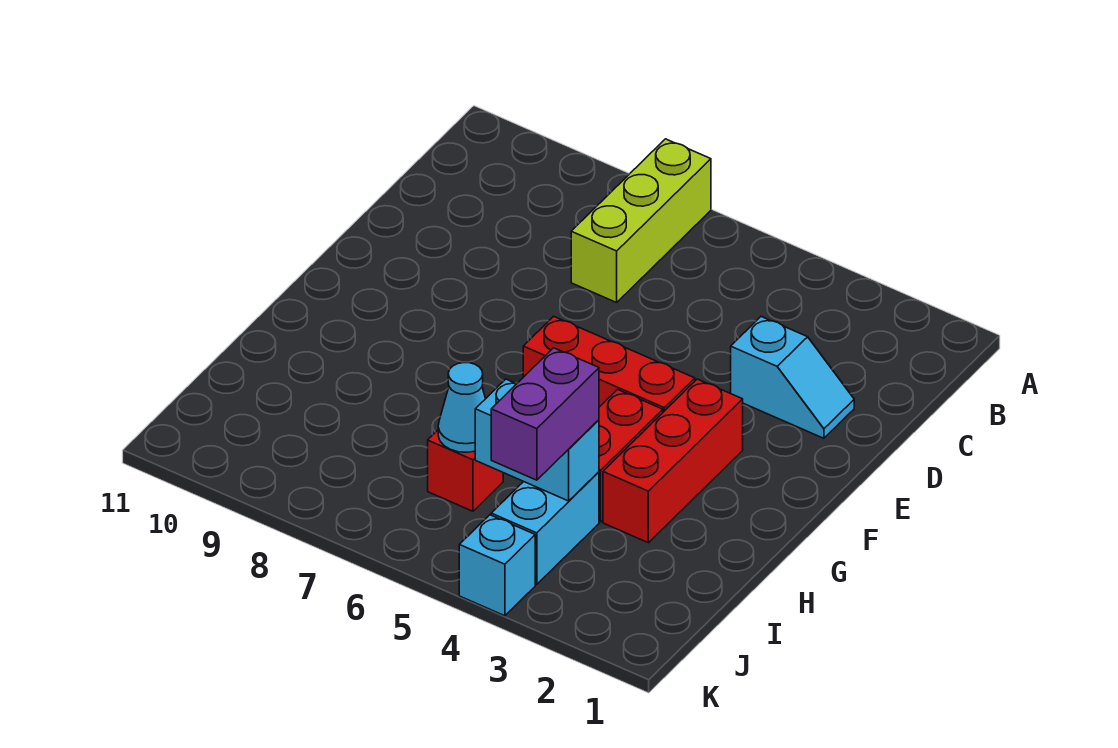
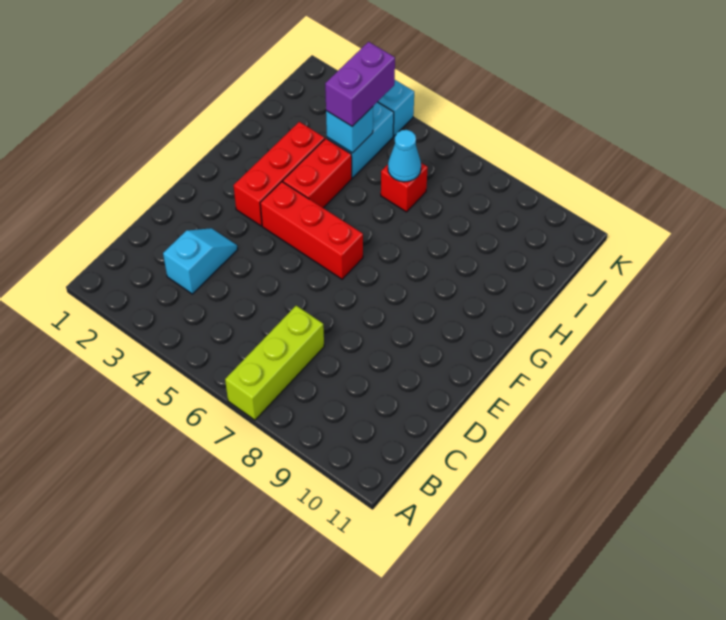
cyan 1x2 slope [731,317,854,438] -> cyan 1x2 slope turned to [163,228,238,294]
cyan 1x2 brick [475,379,599,501] -> cyan 1x1 brick [326,107,373,153]

